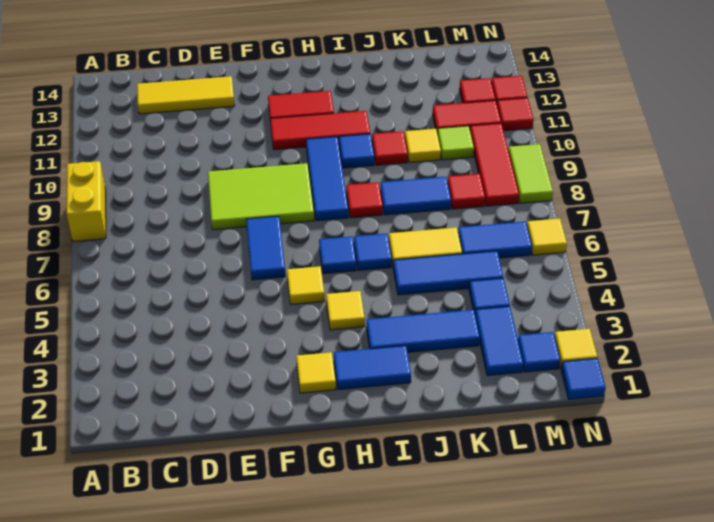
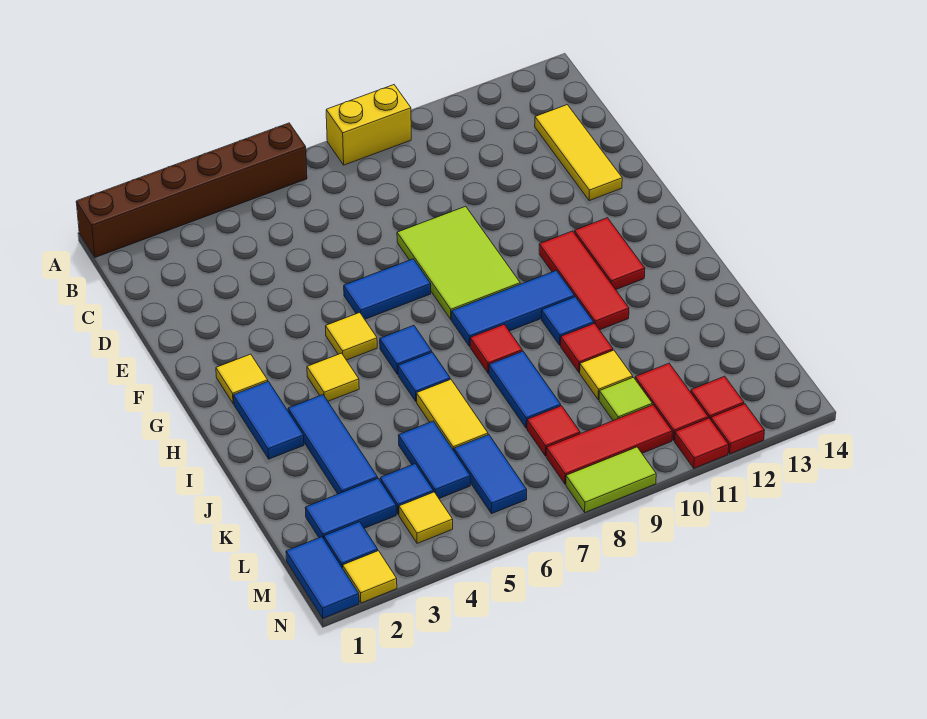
none -> brown 1x6 brick [76,123,307,257]
blue 1x3 tile [393,251,503,295] -> blue 1x2 tile [398,421,470,498]
blue 1x1 tile [561,358,606,399] -> blue 1x2 tile [286,537,359,618]
yellow 1x1 tile [527,218,567,255] -> yellow 1x1 tile moved to [399,492,453,543]

